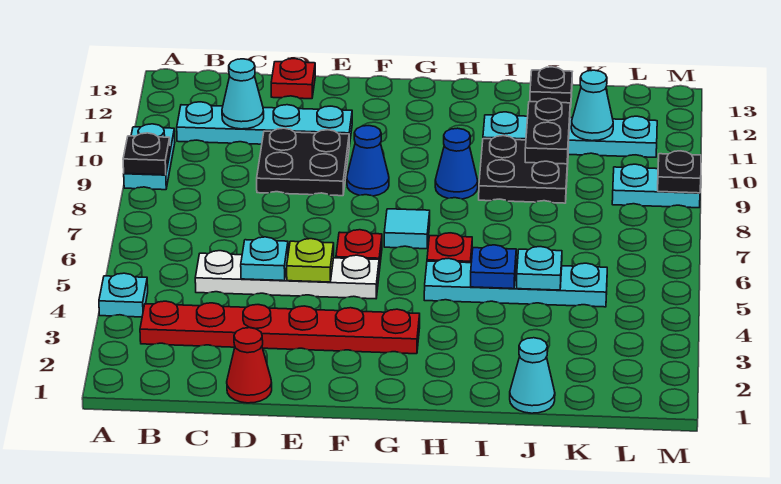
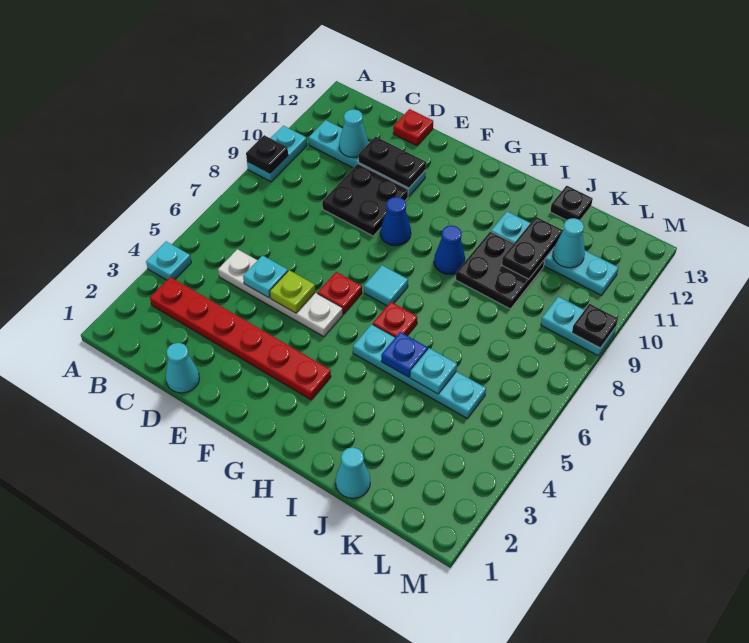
red 1x1 cone [227,328,272,403] -> cyan 1x1 cone [166,343,199,393]
none -> black 1x2 plate [359,137,426,188]

